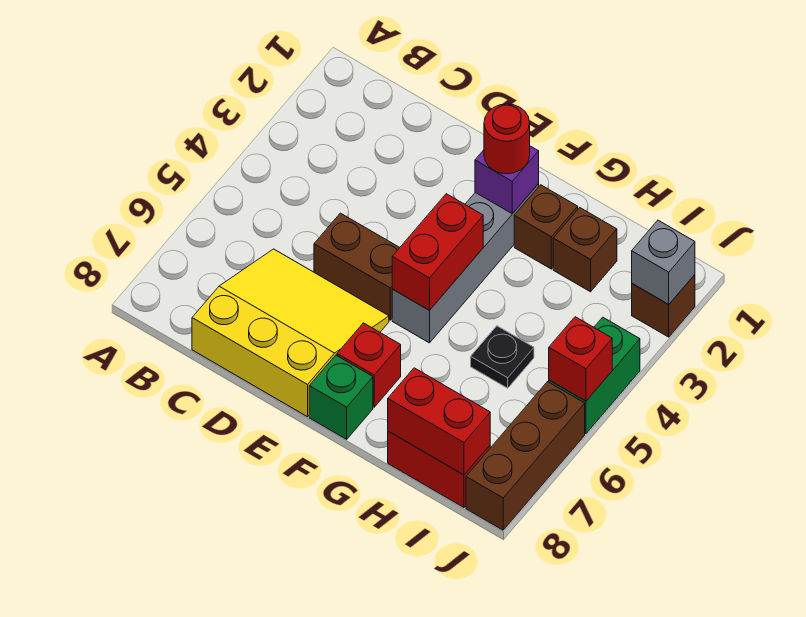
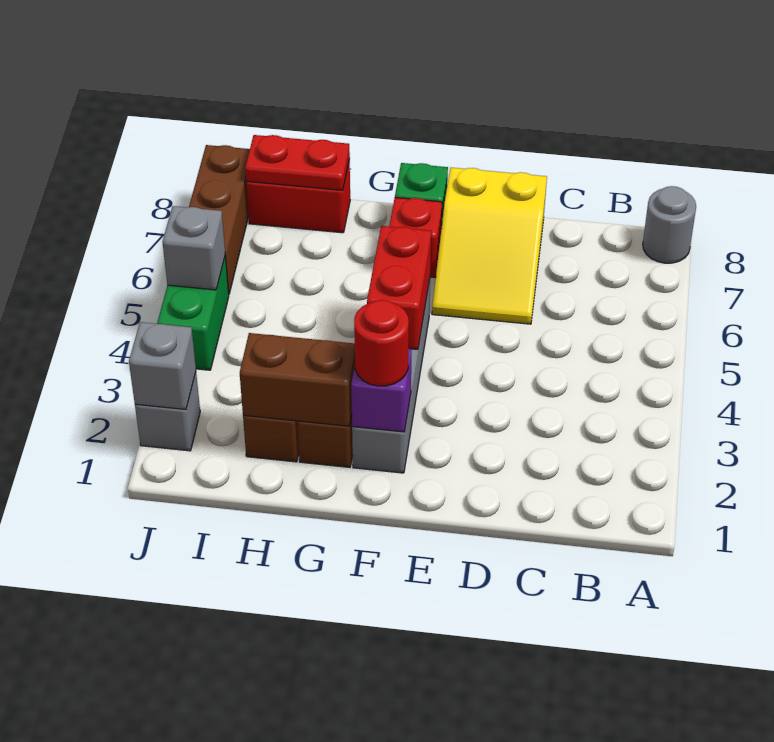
none -> grey 1x1 round brick [643,186,696,263]
yellow 3x3 slope [192,249,389,417] -> yellow 2x3 slope [432,168,547,324]
brown 1x2 brick [314,213,400,320] -> brown 1x2 brick moved to [240,333,355,426]
black 1x1 plate [471,326,534,388] -> none
red 1x2 brick [388,368,490,475] -> red 1x2 plate [245,135,350,190]
brown 1x1 brick [632,275,695,337] -> grey 1x1 brick [135,373,200,451]
red 1x1 brick [549,317,612,401] -> grey 1x1 brick [163,206,225,290]

